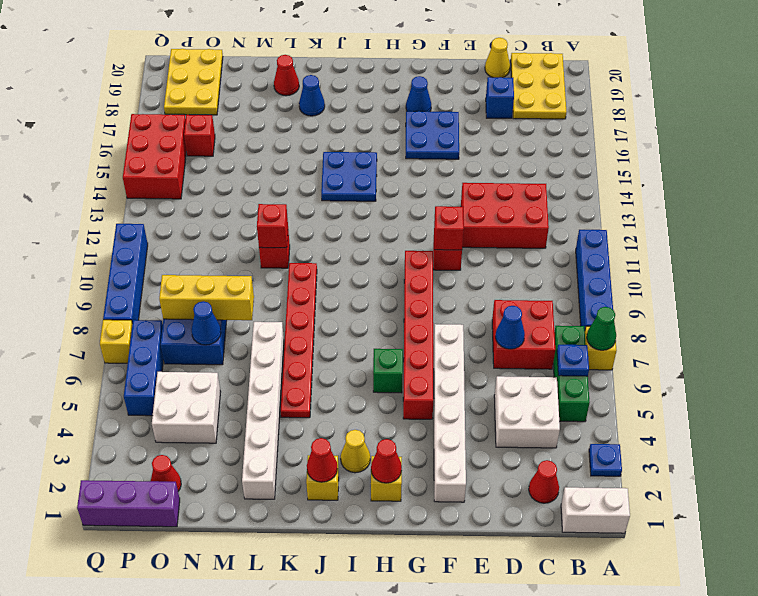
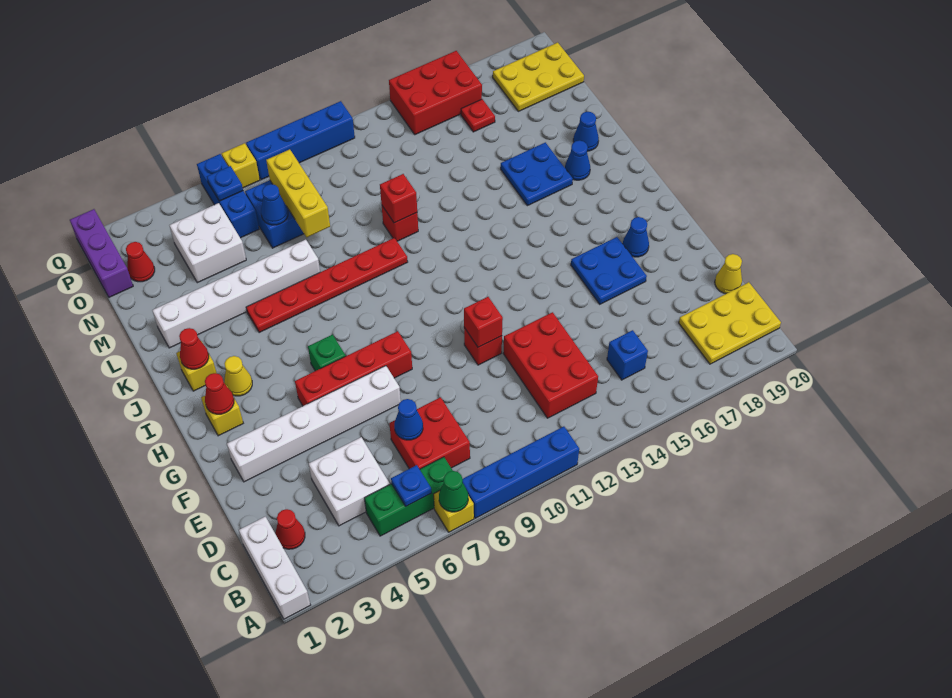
white 1x2 brick [561,487,630,533] -> white 1x3 brick [239,517,310,619]
blue 1x1 plate [589,444,622,476] -> blue 1x1 plate moved to [207,166,243,201]
blue 1x1 brick [486,77,514,118] -> blue 1x1 brick moved to [607,330,648,380]
red 1x6 brick [403,251,433,419] -> red 1x4 brick [295,331,412,406]
blue 2x2 plate [321,152,377,201] -> blue 2x2 plate moved to [501,142,573,206]
red 1x1 cone [274,55,299,96] -> blue 1x1 cone [573,112,599,151]
red 1x1 brick [184,115,215,156] -> red 1x1 plate [461,99,495,132]
blue 1x3 brick [124,320,164,416] -> blue 1x3 brick turned to [197,154,259,238]

